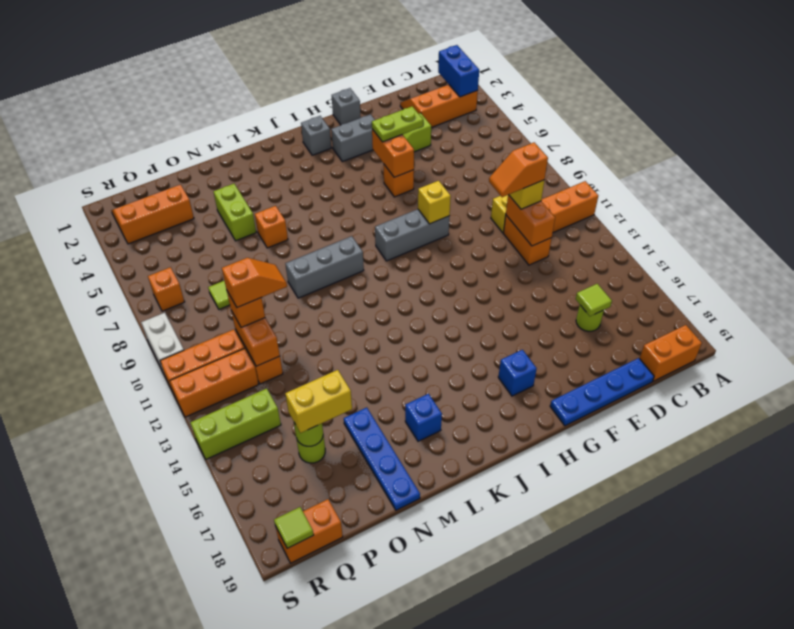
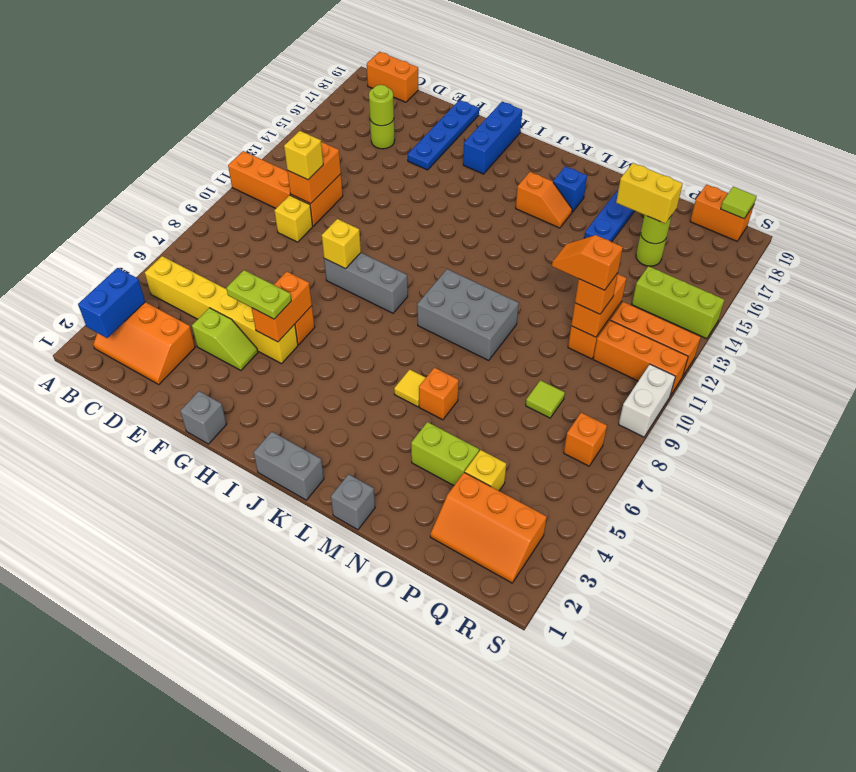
none -> yellow 1x6 brick [145,256,298,364]
orange 1x2 slope [489,142,548,197] -> orange 1x2 slope moved to [516,172,572,228]
lime 1x1 tile [576,284,612,316] -> lime 1x1 round brick [369,85,394,126]
blue 1x4 plate [550,358,654,426] -> blue 1x4 plate turned to [408,100,479,170]
grey 1x2 brick [331,114,375,162] -> grey 1x2 brick moved to [254,432,324,500]
blue 1x1 brick [498,350,537,396] -> blue 1x3 brick [463,102,522,174]
grey 1x1 brick [301,116,331,155] -> grey 1x1 brick moved to [331,474,375,530]
grey 1x3 brick [285,236,364,298] -> grey 2x3 brick [417,269,519,360]
none -> yellow 1x1 tile [394,369,426,407]
lime 1x2 brick [213,184,256,241] -> lime 1x2 brick turned to [411,422,479,486]
none -> yellow 1x1 brick [465,450,506,491]

